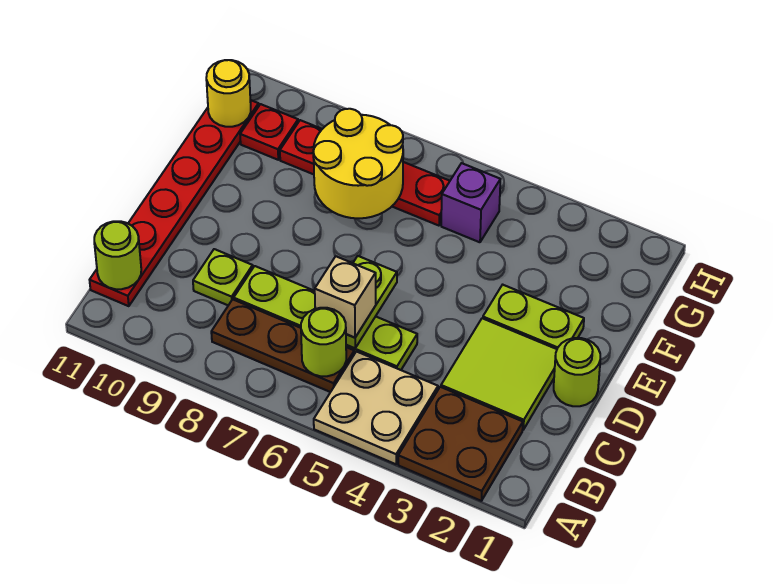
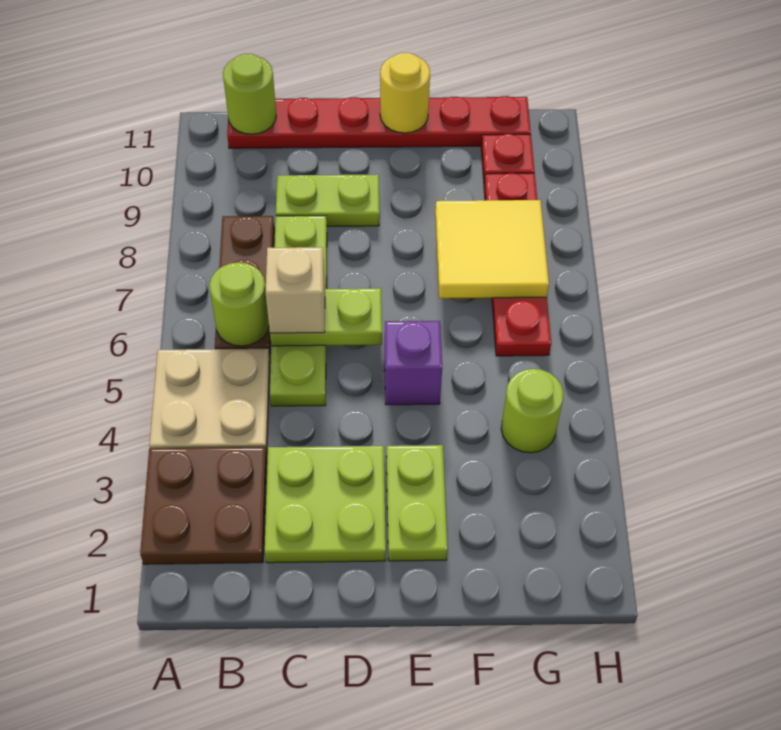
lime 2x2 tile [441,318,557,430] -> lime 2x2 plate [265,446,386,563]
lime 1x1 plate [193,249,253,305] -> lime 1x2 plate [276,174,380,227]
lime 1x1 round brick [554,338,600,406] -> lime 1x1 round brick moved to [501,369,564,453]
yellow 2x2 round brick [313,109,403,218] -> yellow 2x2 tile [435,200,549,298]
purple 1x1 brick [441,163,500,242] -> purple 1x1 brick moved to [385,321,442,405]
yellow 1x1 round brick [206,60,251,127] -> yellow 1x1 round brick moved to [380,53,430,133]

